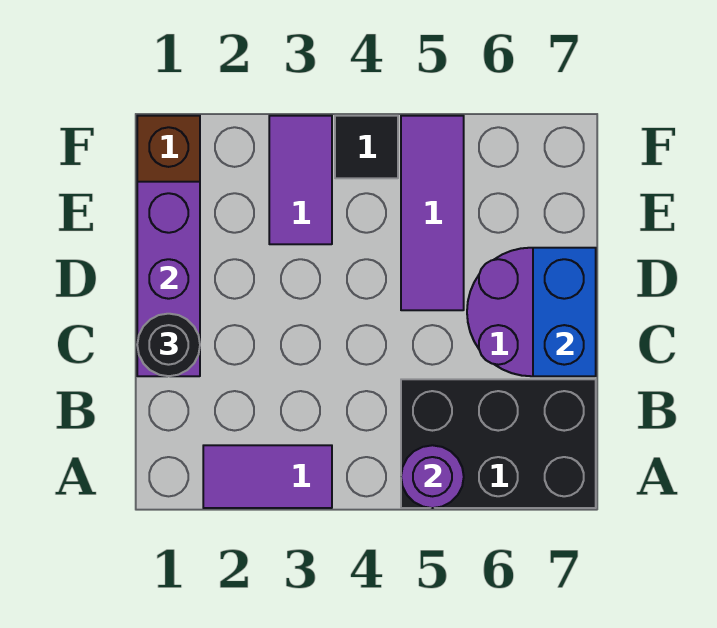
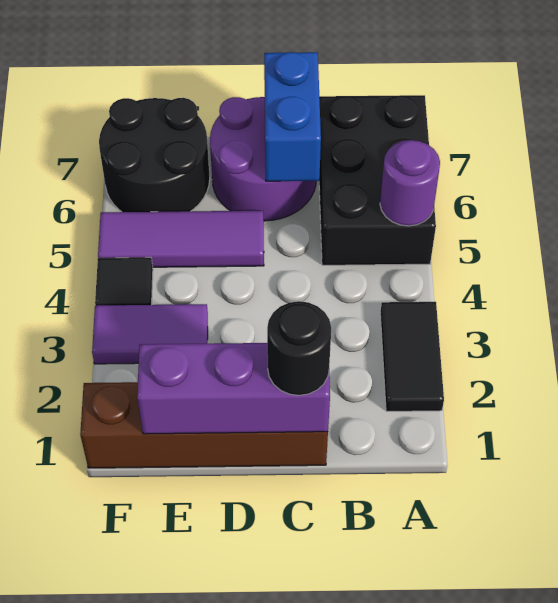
purple 1x2 tile [203,445,332,508] -> black 1x2 tile [380,302,444,411]
blue 1x2 brick [533,248,596,376] -> blue 1x2 brick turned to [264,52,321,181]
none -> black 2x2 round brick [99,98,210,212]

